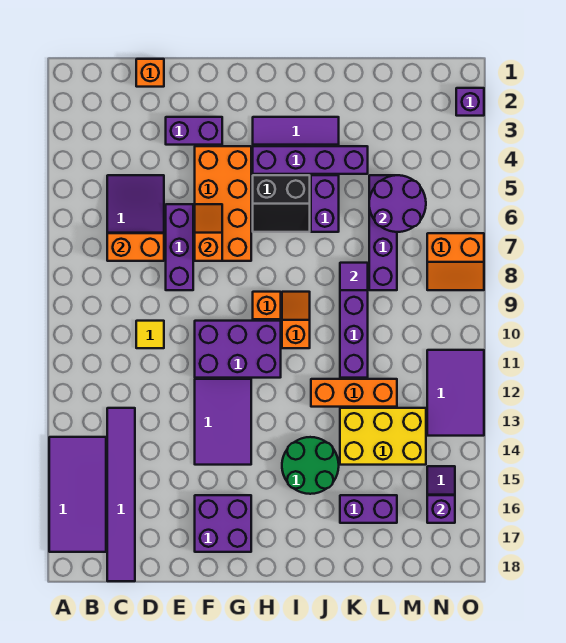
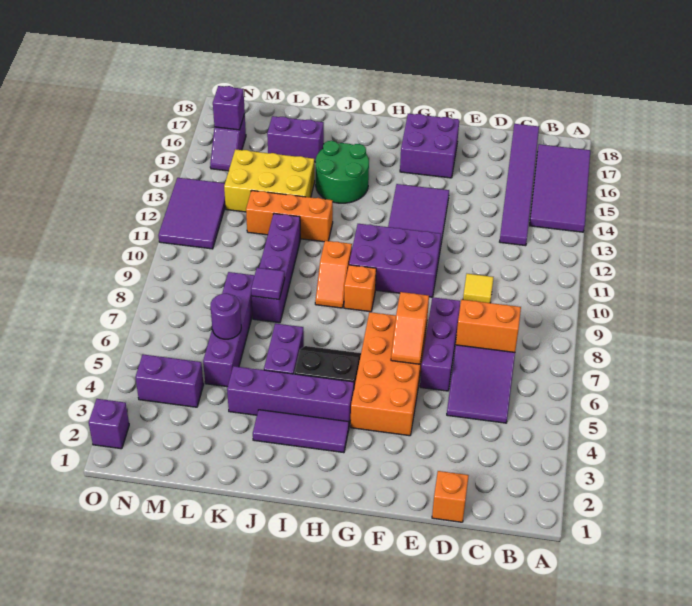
purple 1x2 brick [166,117,222,145] -> purple 1x2 brick moved to [135,354,204,407]
purple 2x2 round brick [369,175,426,232] -> purple 1x1 round brick [211,293,241,339]
orange 2x2 slope [427,233,484,290] -> none

